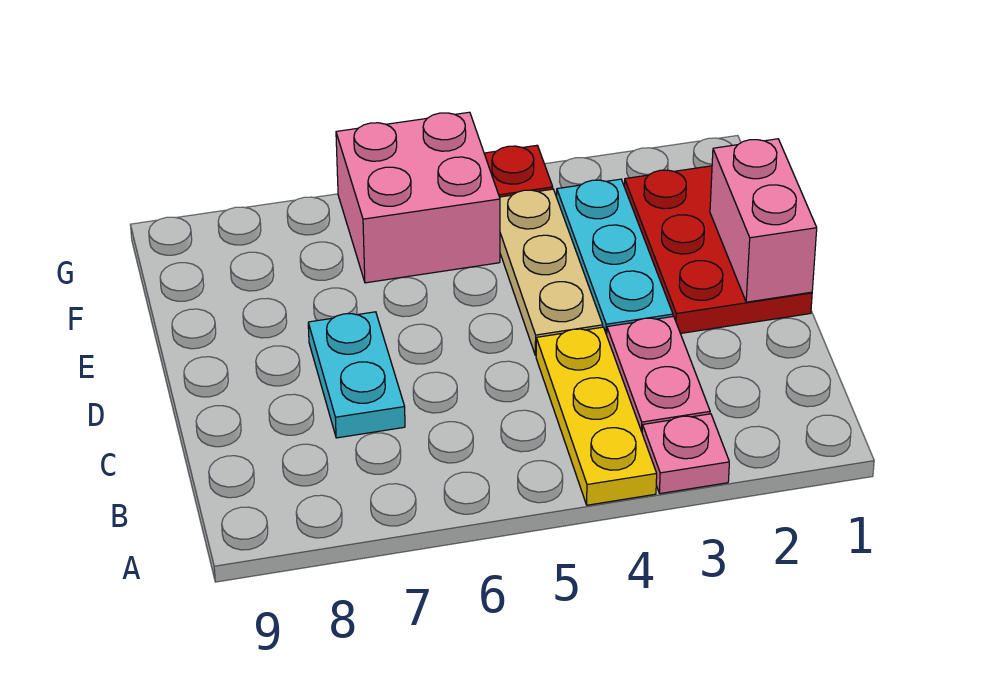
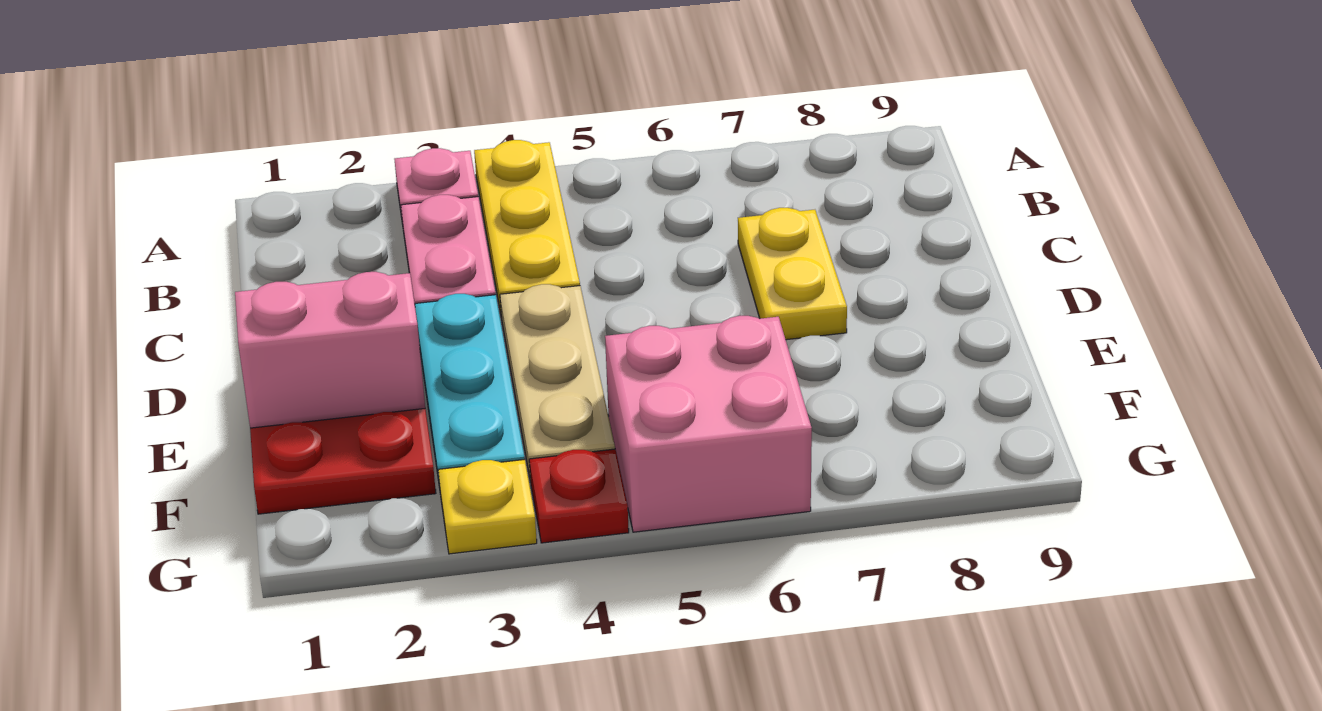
cyan 1x2 plate [308,312,405,438] -> yellow 1x2 plate [738,208,847,340]
pink 1x2 brick [710,139,817,302] -> pink 1x2 brick turned to [235,272,425,428]
none -> yellow 1x1 plate [438,459,537,554]

